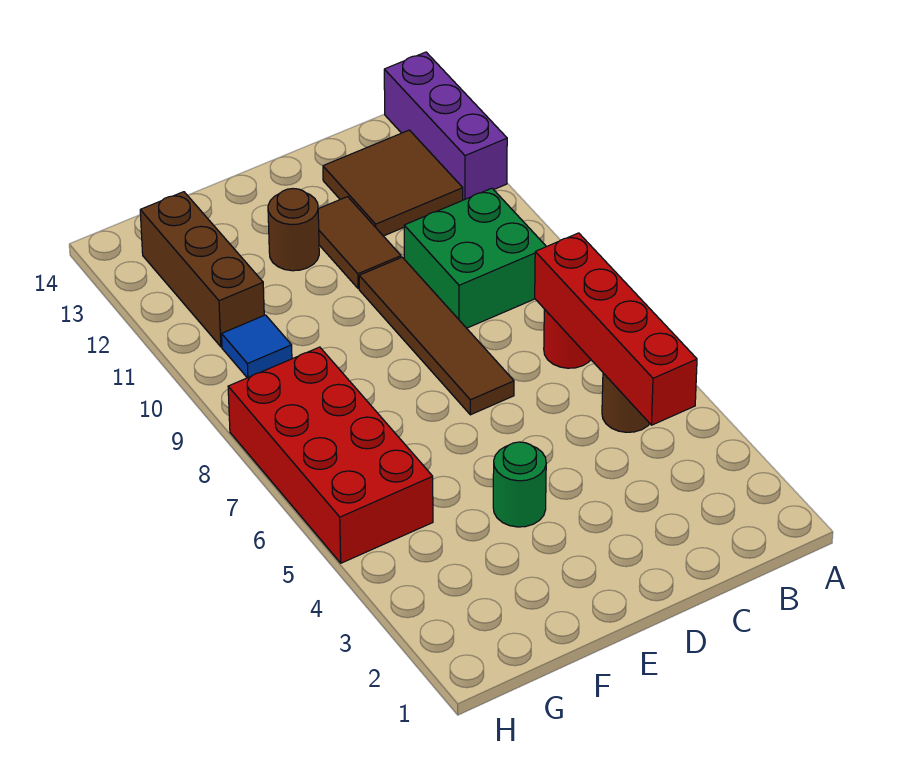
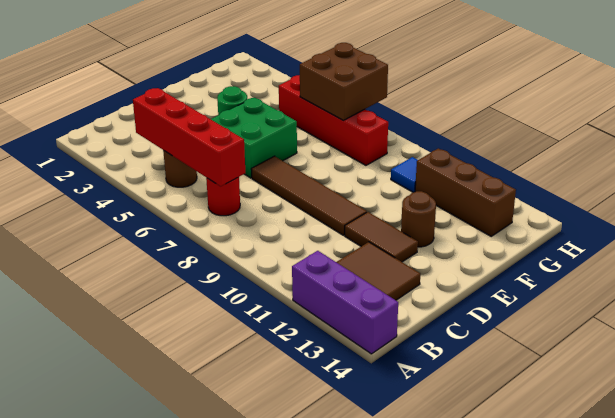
green 2x2 brick [404,188,546,328] -> green 2x2 brick moved to [211,98,297,178]
red 2x4 brick [228,347,433,563] -> red 1x4 brick [279,75,388,165]
none -> brown 2x2 brick [300,43,388,120]

